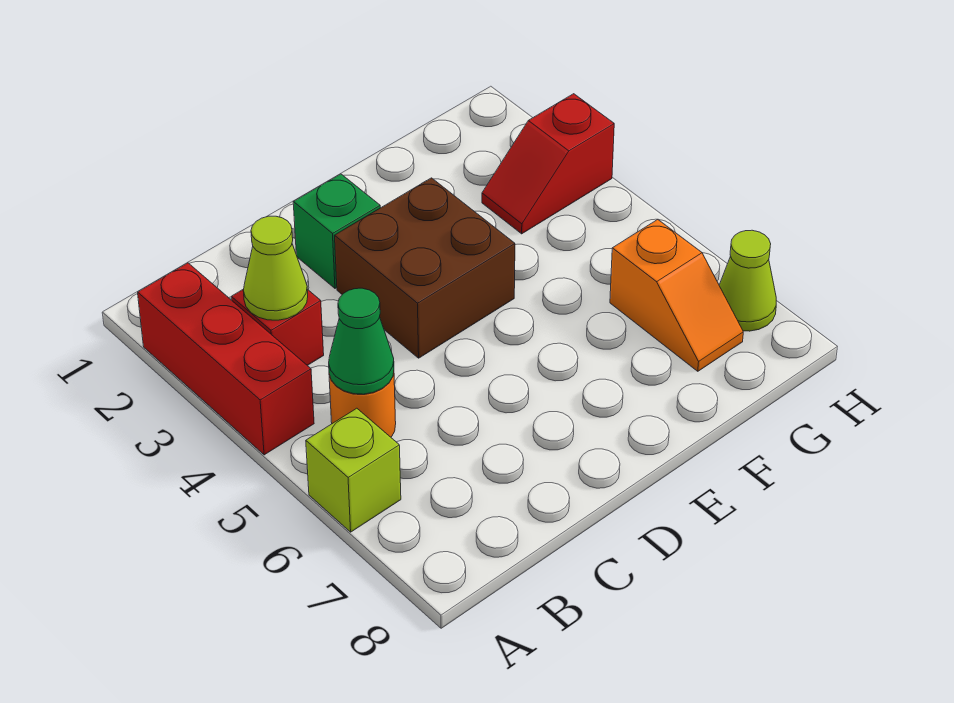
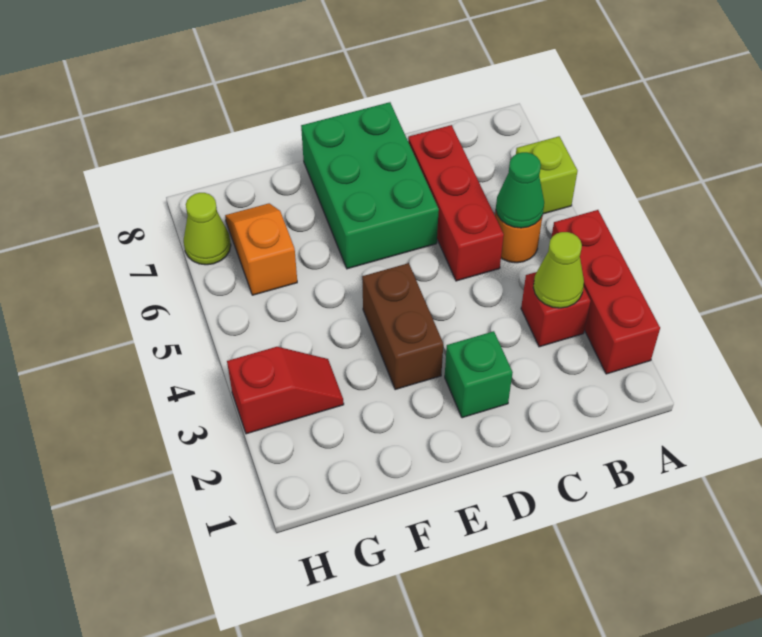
none -> red 1x3 brick [408,125,504,281]
brown 2x2 brick [335,178,515,358] -> brown 1x2 brick [362,263,443,390]
none -> green 2x3 brick [301,102,439,269]

